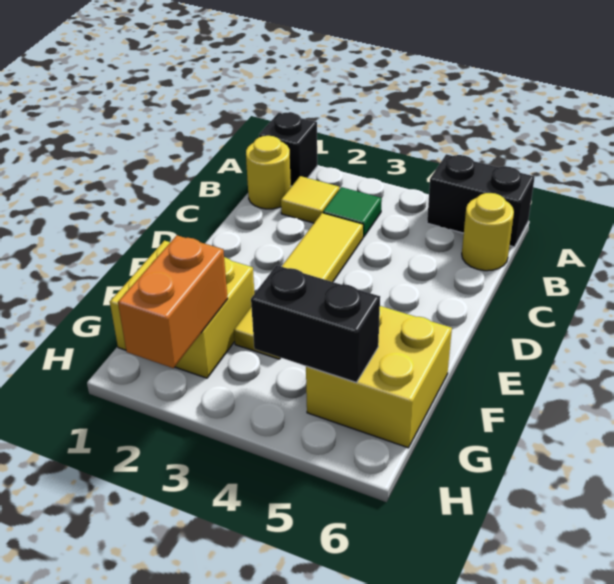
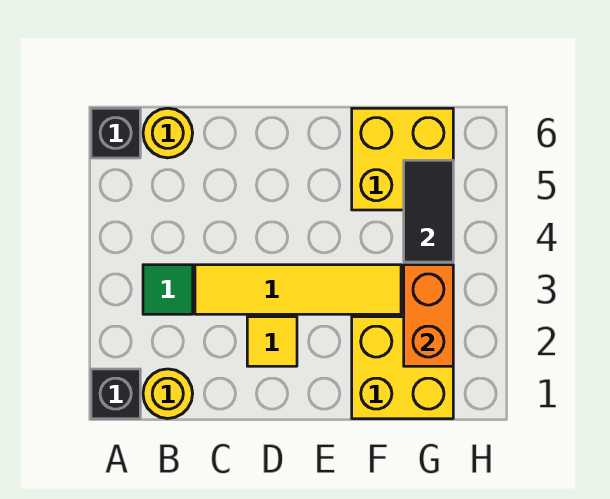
black 1x2 brick [427,154,535,247] -> black 1x1 brick [91,108,140,158]
yellow 1x1 tile [281,176,339,223] -> yellow 1x1 tile moved to [247,317,297,366]
orange 1x2 brick [118,235,228,368] -> orange 1x2 brick turned to [404,265,453,366]
black 1x2 brick [251,265,380,383] -> black 1x2 tile [404,160,453,262]

